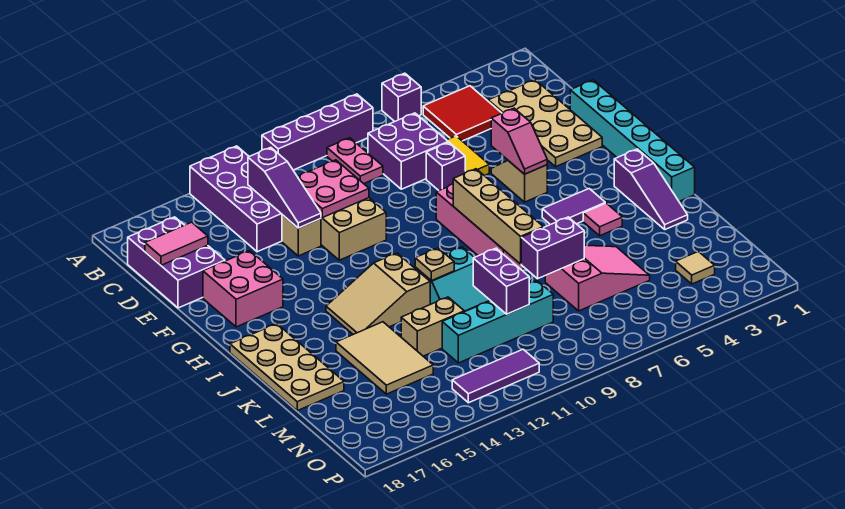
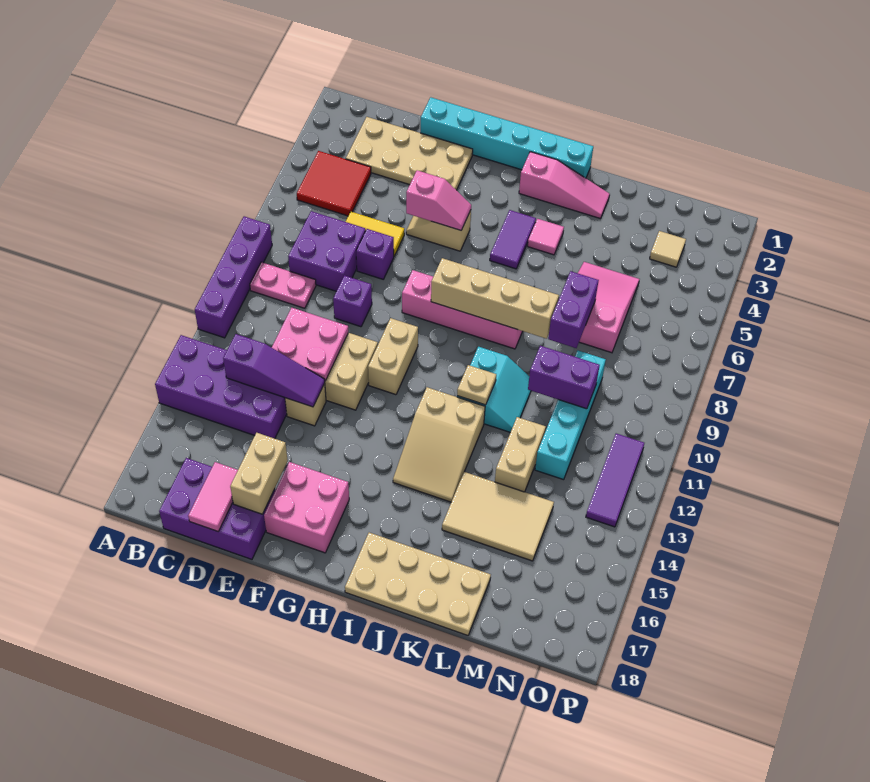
purple 1x1 brick [382,73,421,121] -> purple 1x1 brick moved to [333,276,372,327]
none -> tan 1x2 brick [230,433,288,514]
none -> tan 1x2 brick [368,318,418,395]
purple 1x3 slope [614,149,688,229] -> pink 1x3 slope [519,152,610,219]

